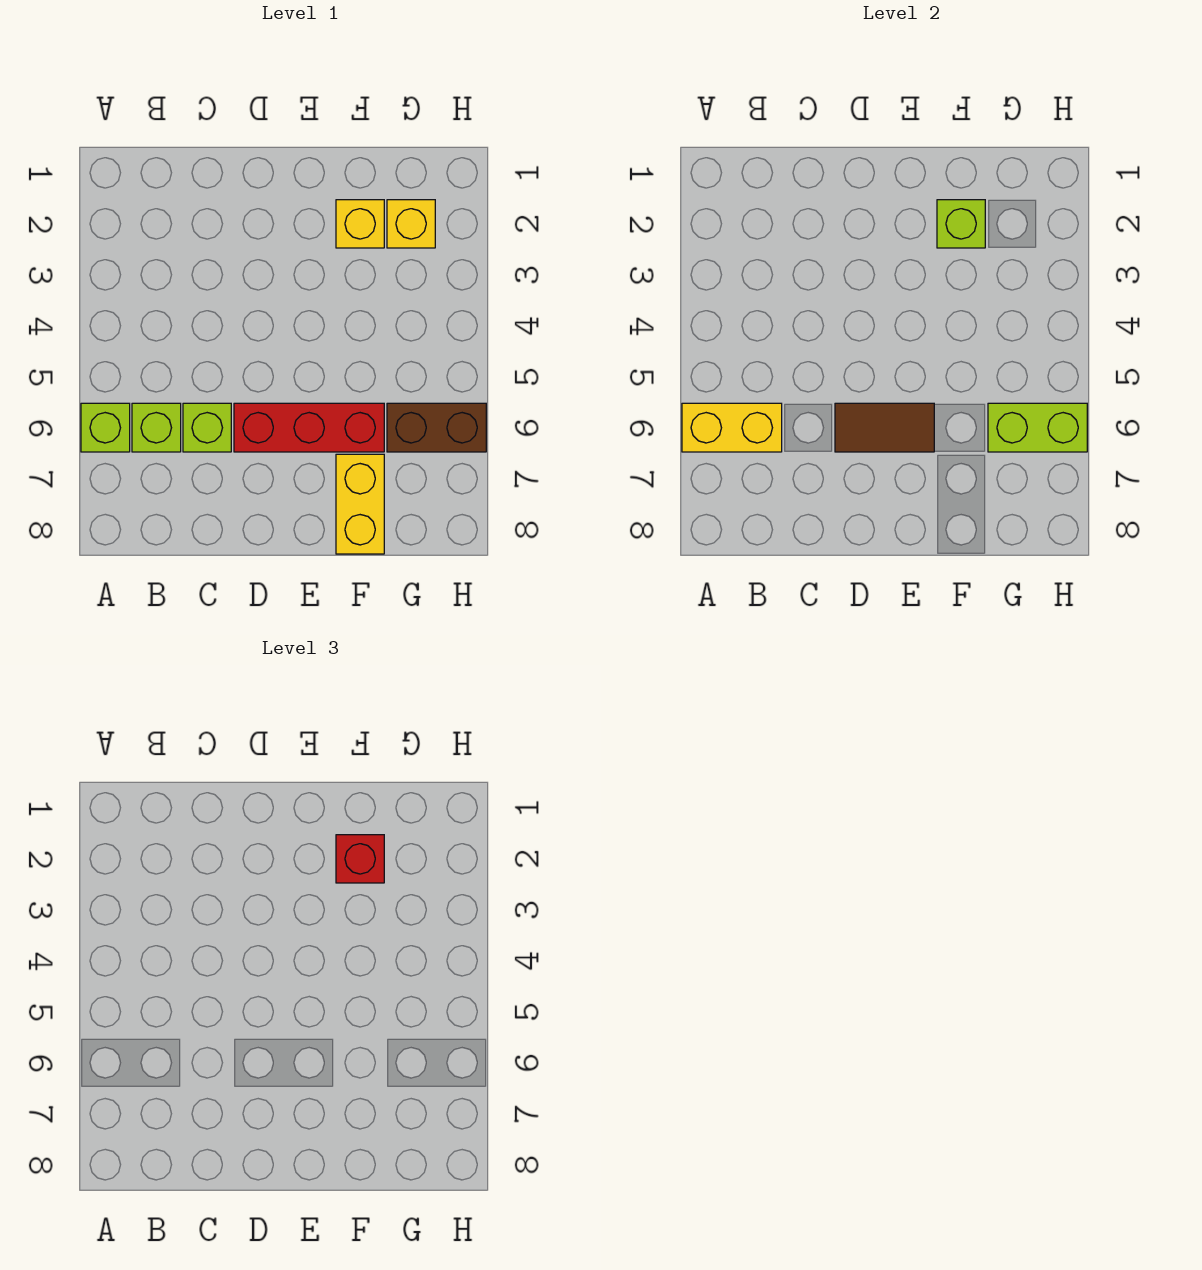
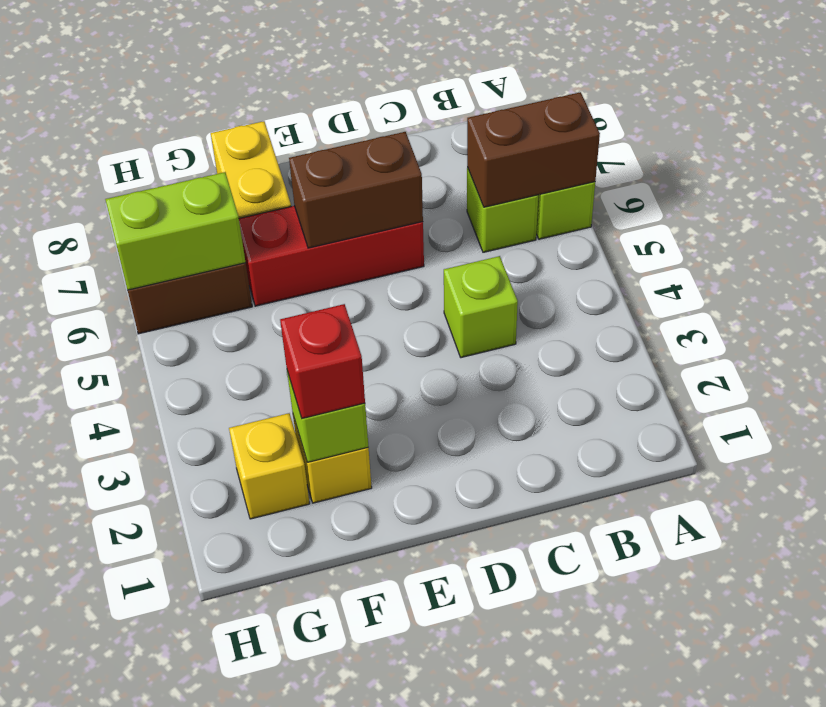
yellow 1x2 brick [682,403,782,452] -> brown 1x2 brick [467,92,600,207]
lime 1x1 brick [183,403,231,452] -> lime 1x1 brick moved to [444,256,518,358]
brown 1x2 tile [835,403,934,452] -> brown 1x2 brick [289,132,423,248]

